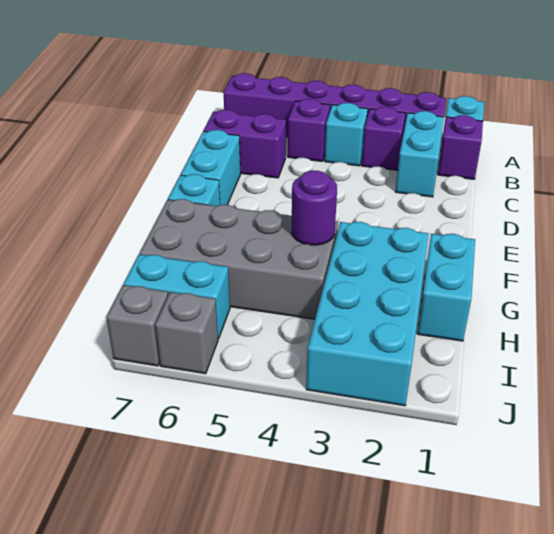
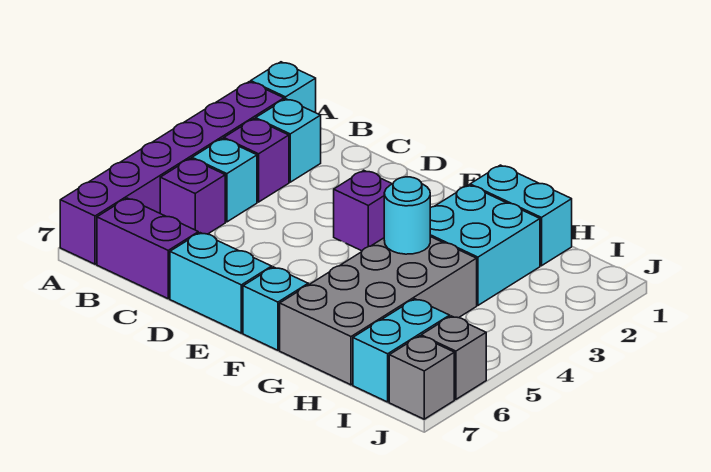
purple 1x1 brick [438,115,483,179] -> purple 1x1 brick moved to [334,170,392,251]
cyan 1x2 brick [396,111,444,197] -> cyan 1x1 brick [256,99,321,182]
purple 1x2 brick [204,110,286,178] -> purple 1x2 brick turned to [97,198,198,299]
cyan 2x4 brick [306,222,429,406] -> cyan 2x2 brick [430,185,540,305]
purple 1x1 round brick [291,171,337,245] -> cyan 1x1 round brick [384,177,430,254]

